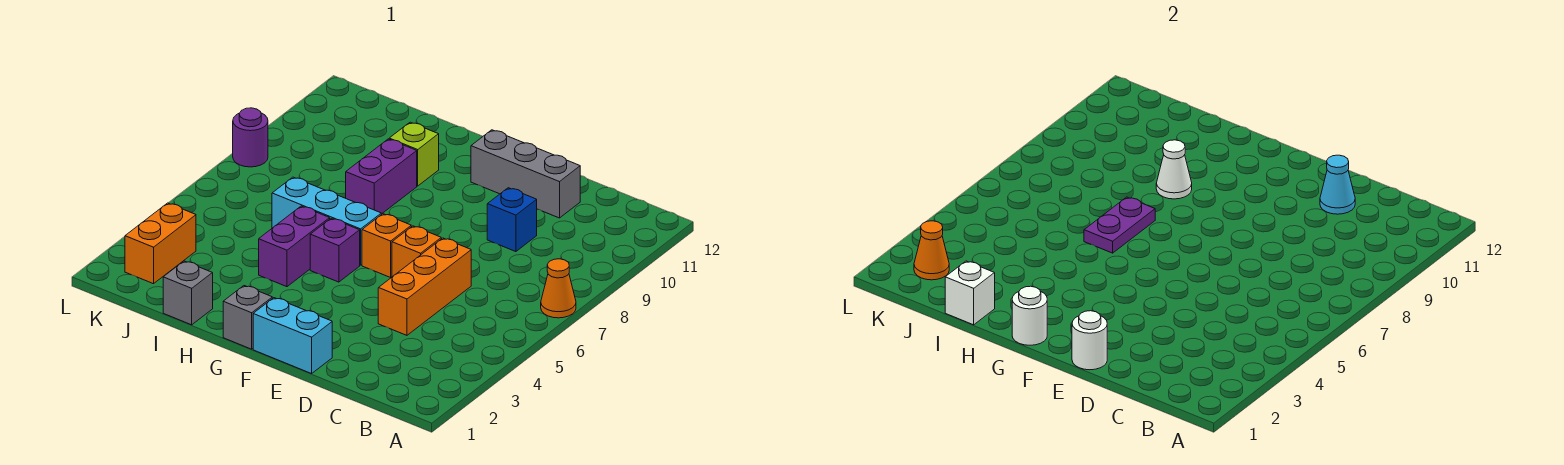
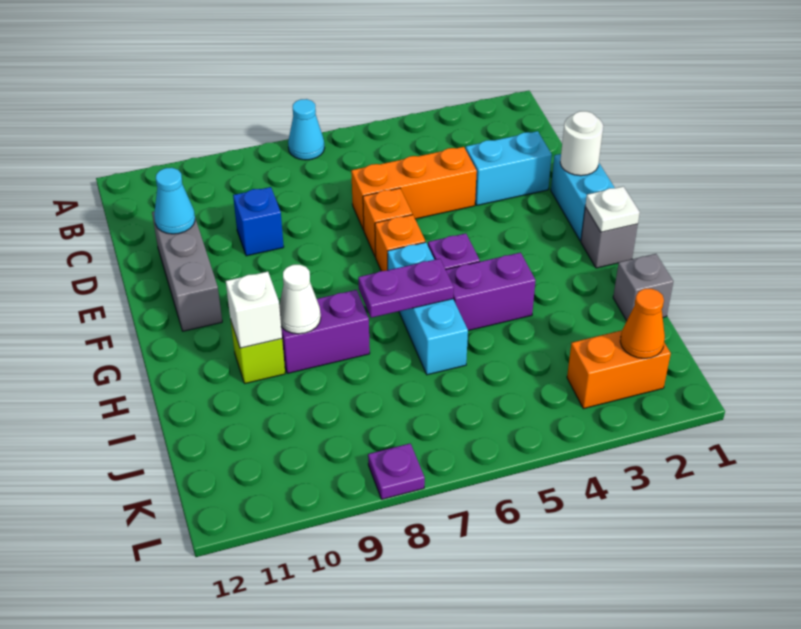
orange 1x1 cone [541,259,576,318] -> cyan 1x1 cone [288,99,325,160]
none -> cyan 1x2 brick [466,131,552,205]
white 1x1 round brick [1012,286,1047,345] -> white 1x1 plate [585,187,640,232]
white 1x1 brick [945,261,995,325] -> white 1x1 brick moved to [226,271,282,348]
purple 1x1 round brick [233,108,268,167] -> purple 1x1 plate [368,443,425,499]

